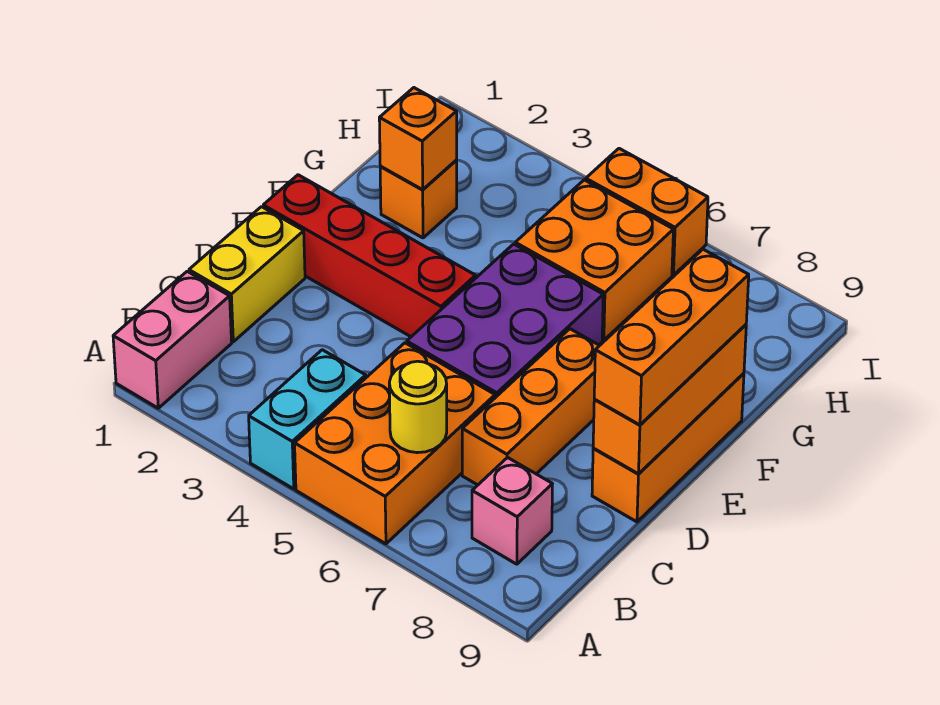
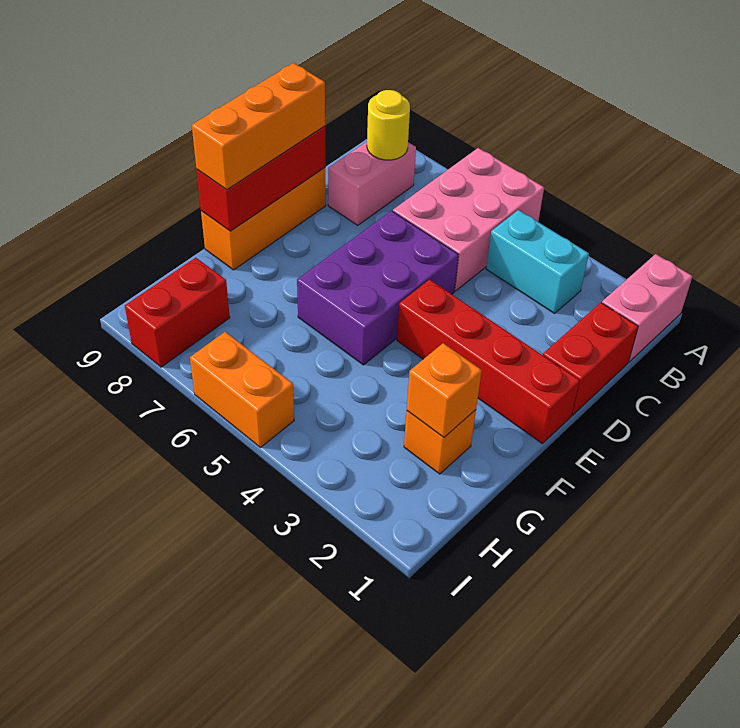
cyan 1x2 brick [249,350,366,489] -> cyan 1x2 brick turned to [486,210,589,313]
orange 2x3 brick [295,343,495,544] -> pink 2x3 brick [393,148,544,291]
yellow 1x1 round brick [389,361,447,453] -> yellow 1x1 round brick moved to [367,90,410,160]
pink 1x1 brick [472,458,552,564] -> pink 1x2 brick [328,142,416,225]
yellow 1x2 brick [189,207,305,342] -> red 1x2 brick [543,303,638,415]
orange 1x3 brick [462,329,600,485] -> none
orange 1x3 brick [593,325,746,474] -> red 1x3 brick [197,126,325,231]
orange 2x2 brick [515,180,673,340] -> none
none -> red 1x2 brick [125,258,230,367]

